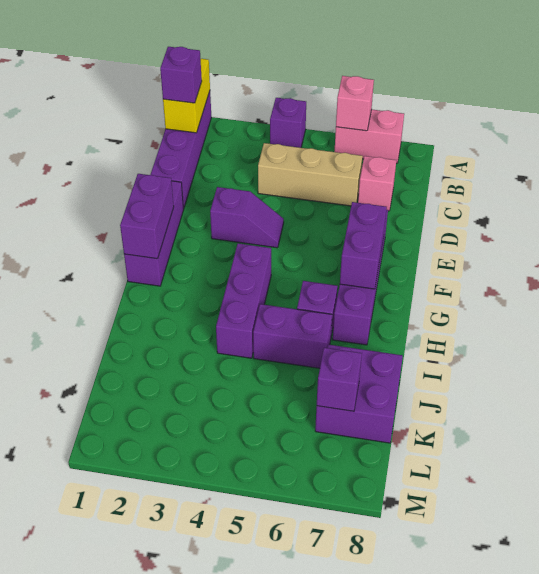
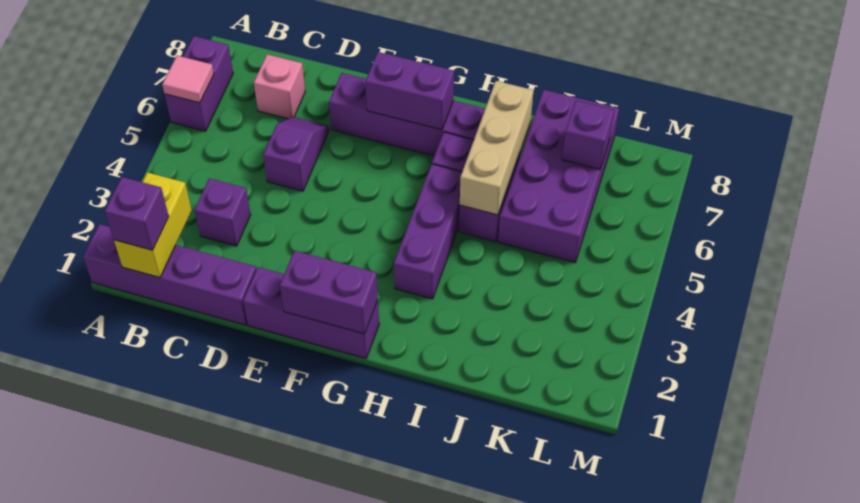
yellow 1x2 brick [163,58,210,133] -> yellow 1x2 brick turned to [114,172,192,278]
purple 1x1 brick [270,98,306,148] -> purple 1x1 brick moved to [194,178,251,246]
pink 1x2 brick [334,109,404,163] -> purple 1x2 brick [165,36,233,131]
pink 1x1 brick [336,76,374,131] -> pink 1x1 tile [162,56,214,103]
tan 1x3 brick [258,143,363,206] -> tan 1x3 brick moved to [460,81,534,215]
purple 1x2 slope [210,187,284,248] -> purple 1x2 slope moved to [263,117,329,191]
purple 1x3 brick [216,243,271,358] -> purple 1x3 brick turned to [394,164,462,299]
purple 2x2 brick [315,345,403,443] -> purple 2x4 brick [498,90,619,262]

